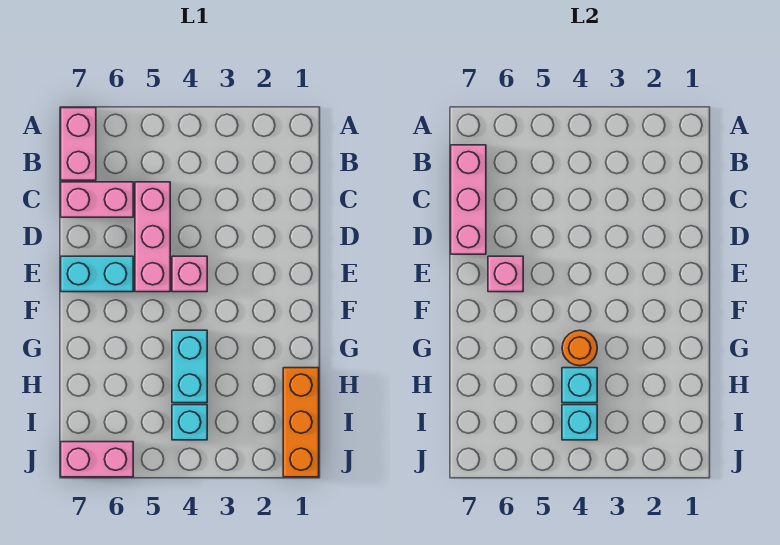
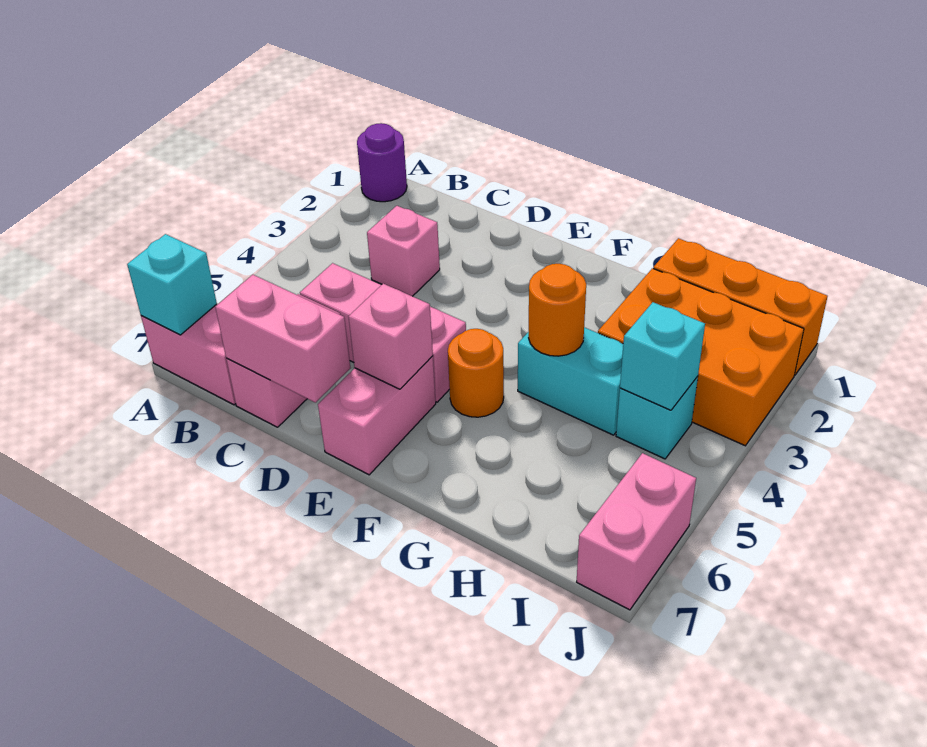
none -> purple 1x1 round brick [357,123,407,202]
pink 1x3 brick [451,145,486,254] -> pink 1x2 brick [215,275,350,403]
pink 1x1 brick [172,256,207,292] -> pink 1x1 brick moved to [367,206,440,296]
cyan 1x2 brick [61,256,133,292] -> pink 1x2 brick [318,356,436,475]
none -> orange 1x1 round brick [448,329,504,417]
none -> orange 2x3 brick [598,268,804,446]
cyan 1x1 brick [562,368,597,403] -> cyan 1x1 brick moved to [127,234,217,335]

